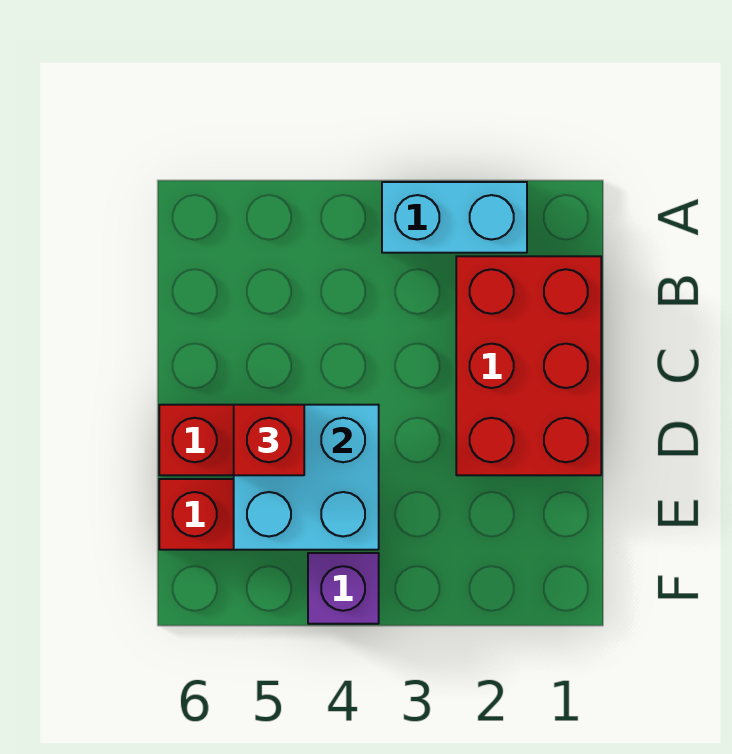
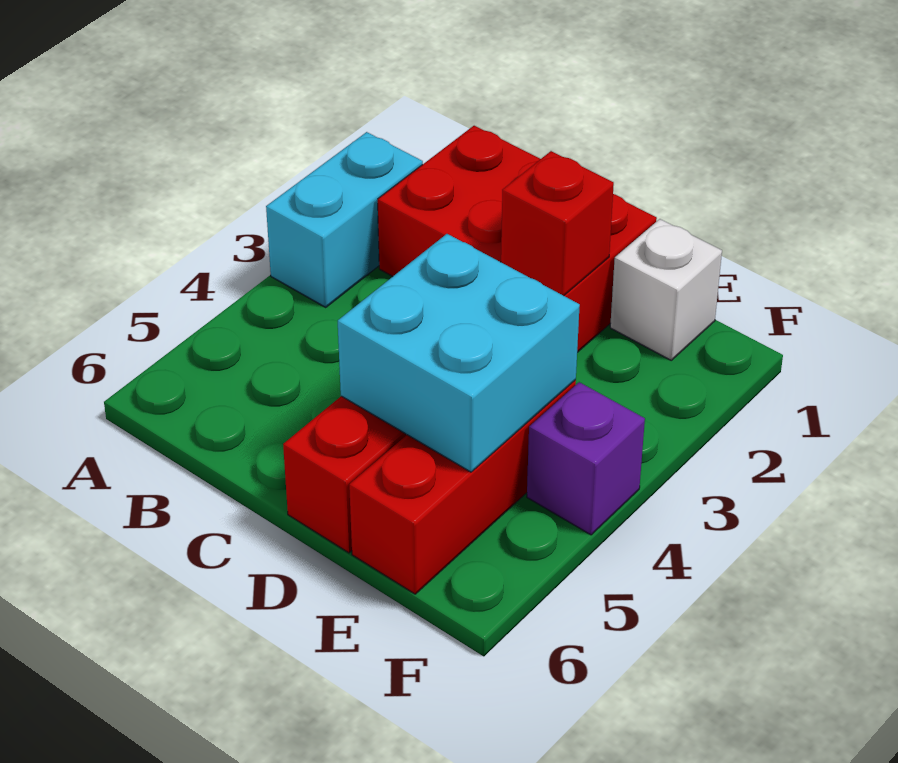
red 1x1 brick [234,405,304,475] -> red 1x1 brick moved to [501,151,614,296]
none -> white 1x1 brick [610,219,722,360]

